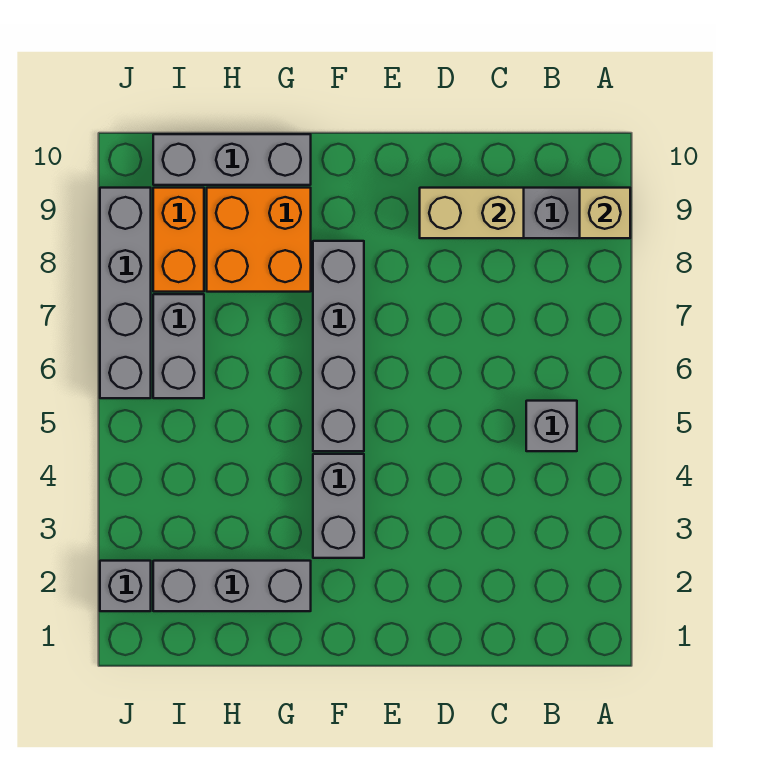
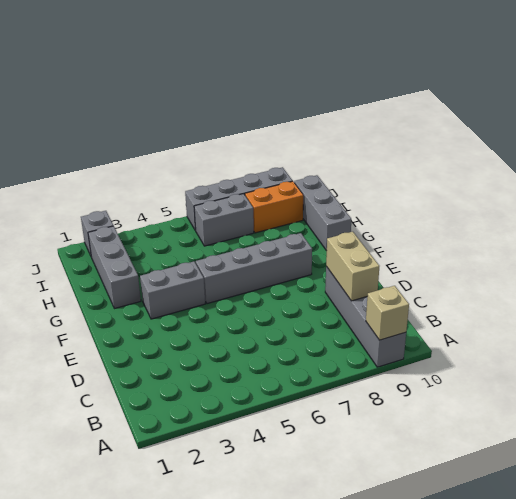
grey 1x1 brick [526,401,577,451] -> none
orange 2x2 brick [207,188,311,292] -> none

